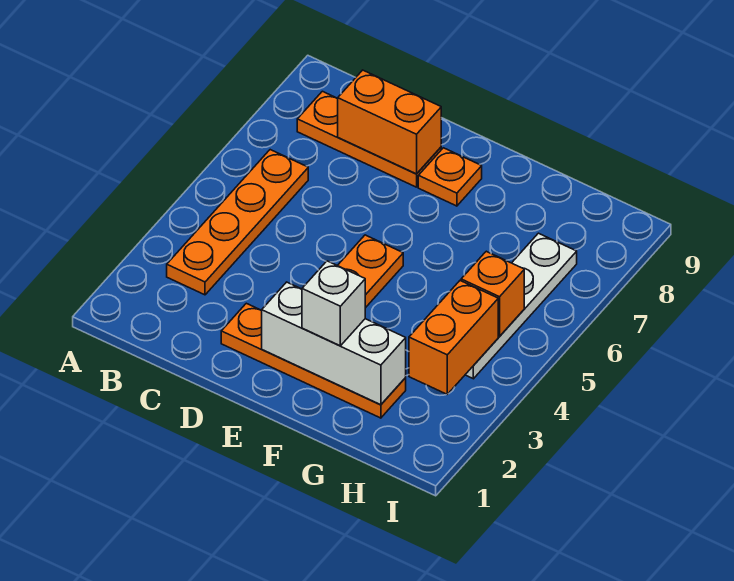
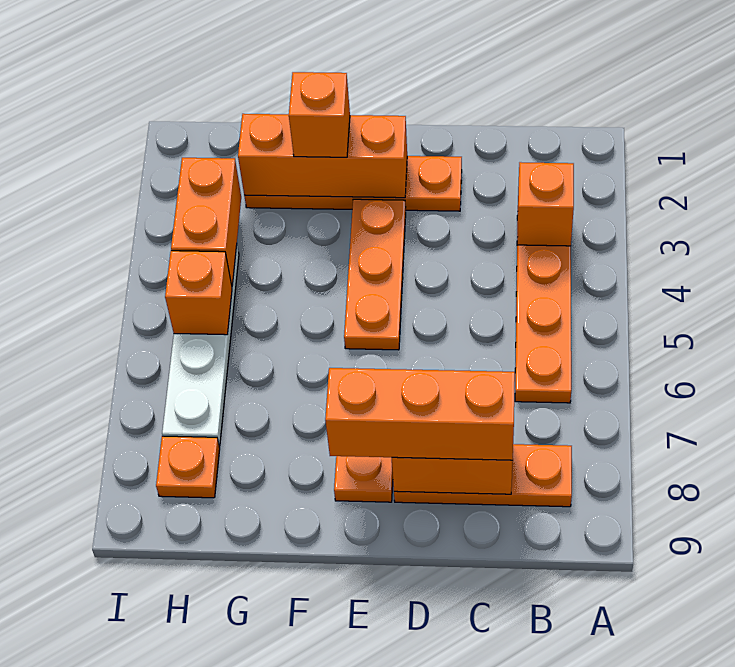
none -> orange 1x1 brick [517,162,574,246]
none -> orange 1x3 brick [325,368,515,460]
white 1x3 brick [261,282,406,405] -> orange 1x3 brick [238,114,407,198]
white 1x1 brick [302,261,365,346] -> orange 1x1 brick [289,72,350,157]
none -> orange 1x1 plate [156,436,220,498]

